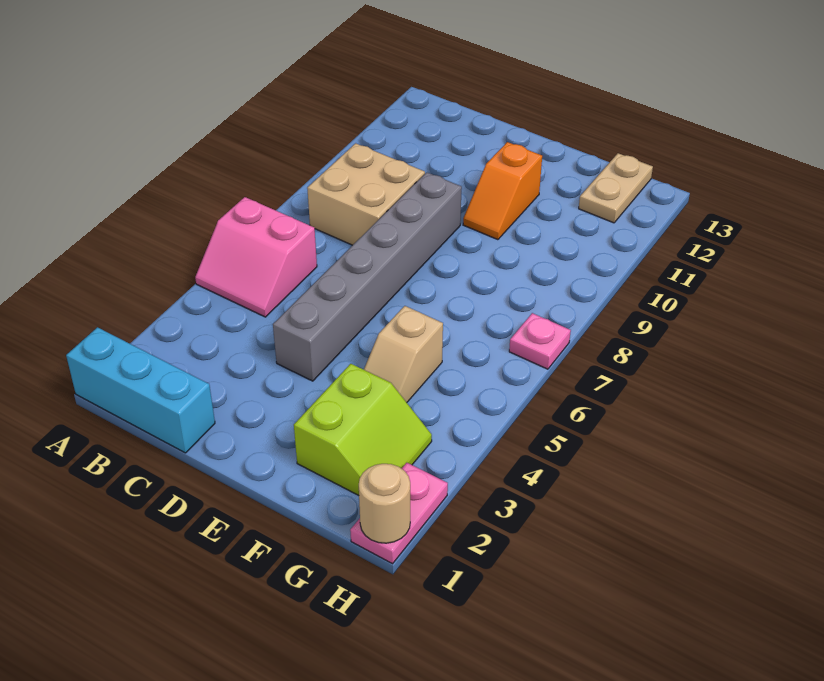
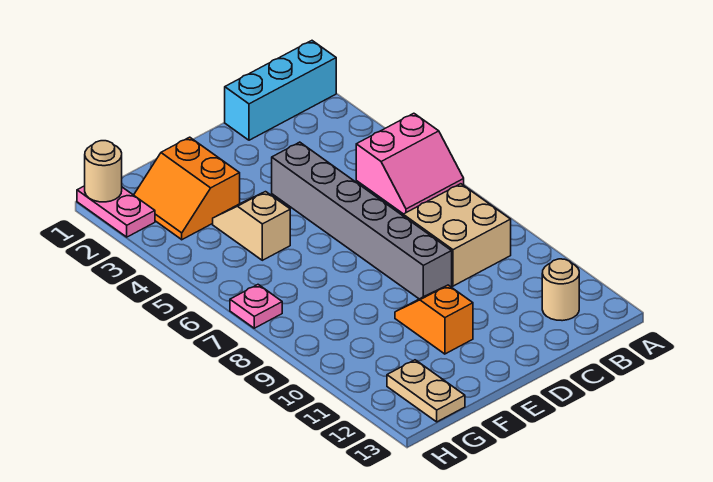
pink 2x2 slope [195,197,317,317] -> pink 2x2 slope turned to [356,113,464,214]
none -> tan 1x1 round brick [542,259,579,321]
lime 2x2 slope [294,364,432,495] -> orange 2x2 slope [134,137,240,240]

